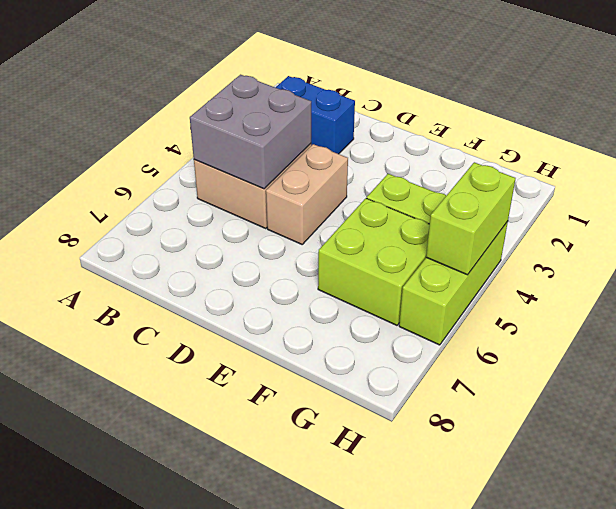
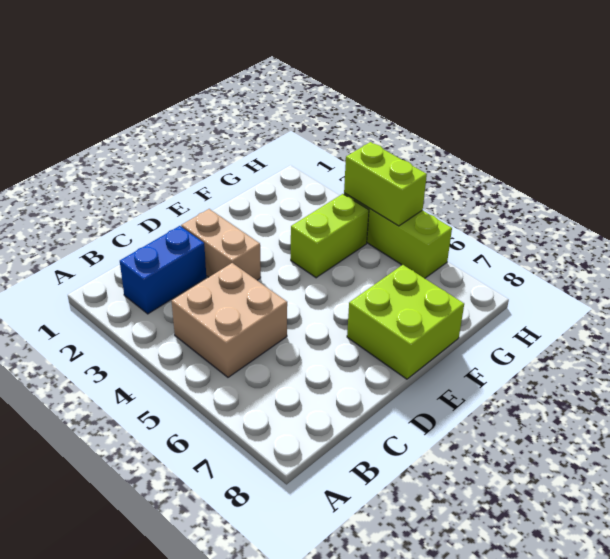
grey 2x2 brick [190,75,311,189] -> none
tan 1x2 brick [266,144,348,244] -> tan 1x2 brick moved to [181,209,261,280]
lime 2x2 brick [318,198,430,325] -> lime 2x2 brick moved to [347,265,464,379]

